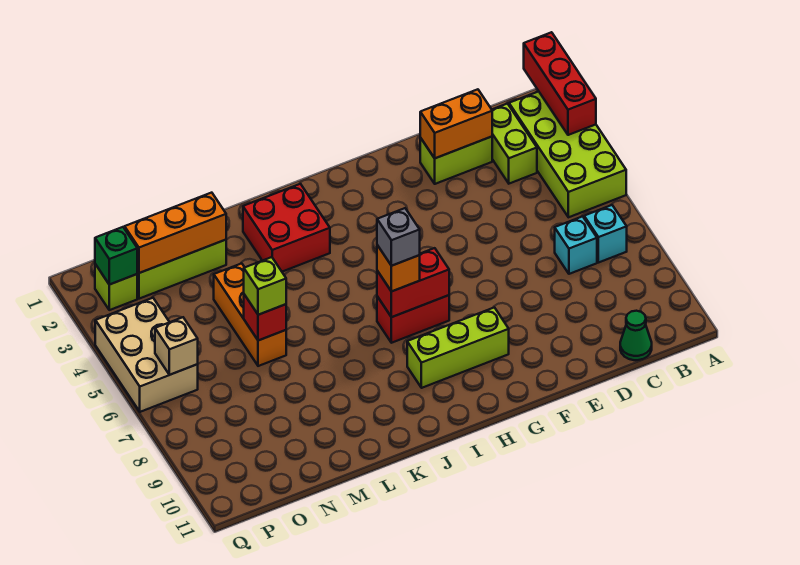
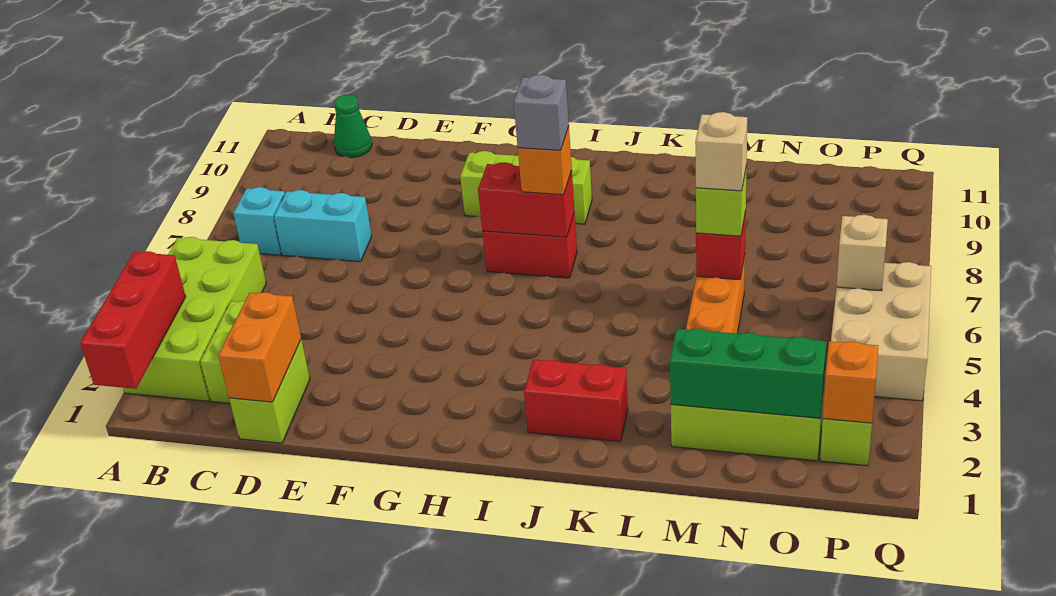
cyan 1x1 brick [555,216,597,274] -> cyan 1x2 brick [274,190,372,262]
lime 1x2 brick [420,137,492,184] -> lime 1x2 brick turned to [229,340,310,443]
orange 1x2 brick [420,89,492,158] -> orange 1x2 brick turned to [218,292,301,402]
red 2x2 brick [243,184,330,272] -> red 1x2 brick [524,360,628,442]
orange 1x3 brick [125,193,226,273] -> green 1x3 brick [670,328,826,418]
none -> tan 1x1 brick [695,112,747,191]
green 1x1 brick [95,227,138,285] -> orange 1x1 brick [823,341,878,423]

